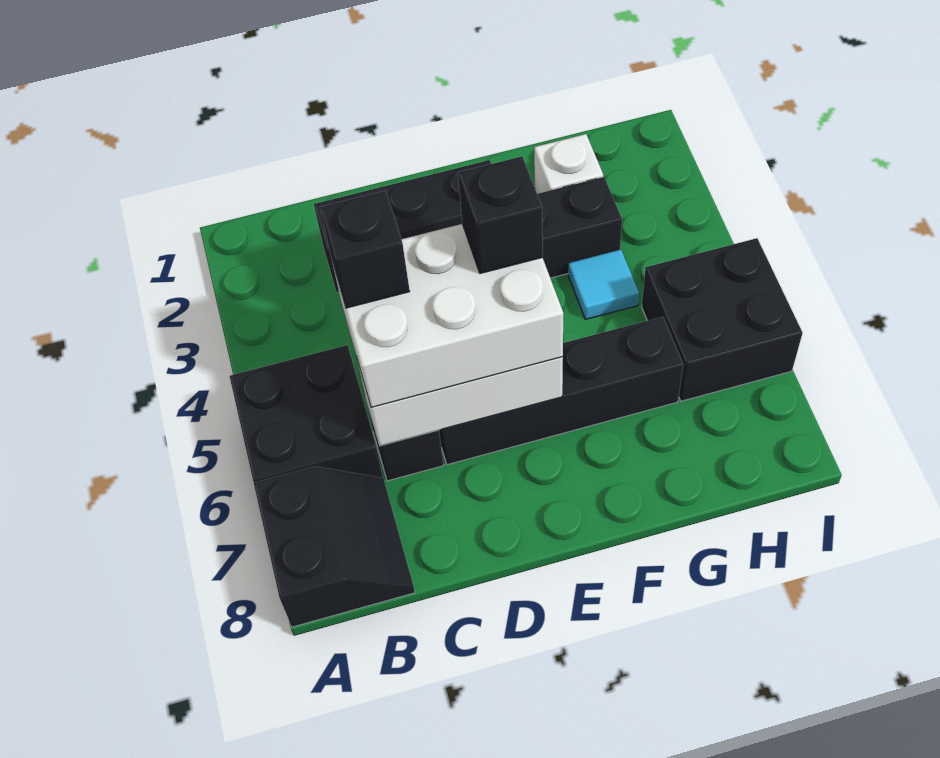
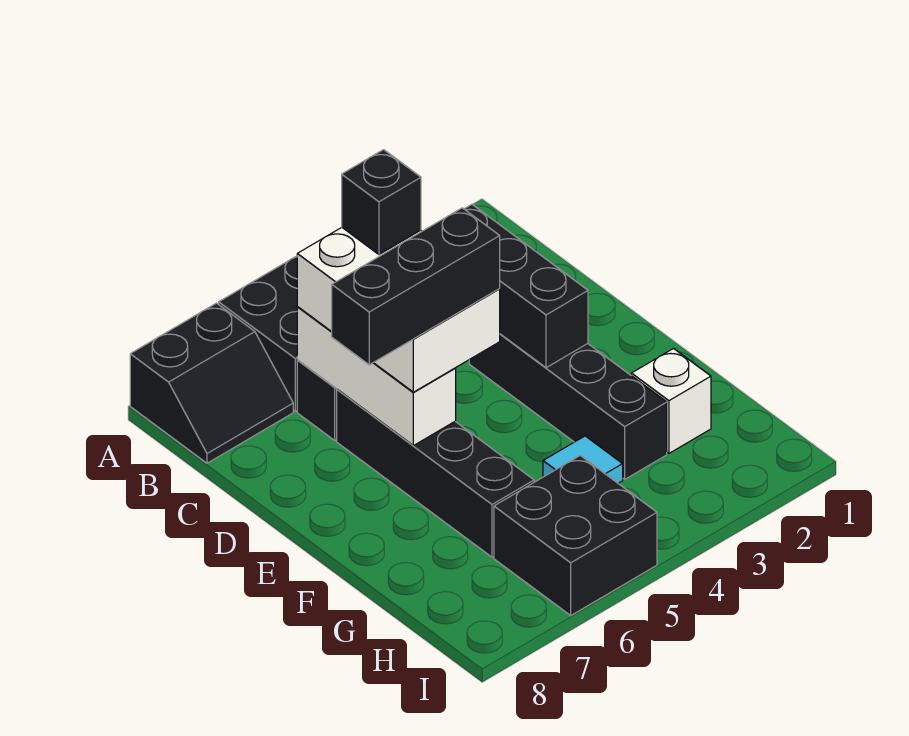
black 1x1 brick [458,156,543,273] -> black 1x3 brick [332,208,500,365]

